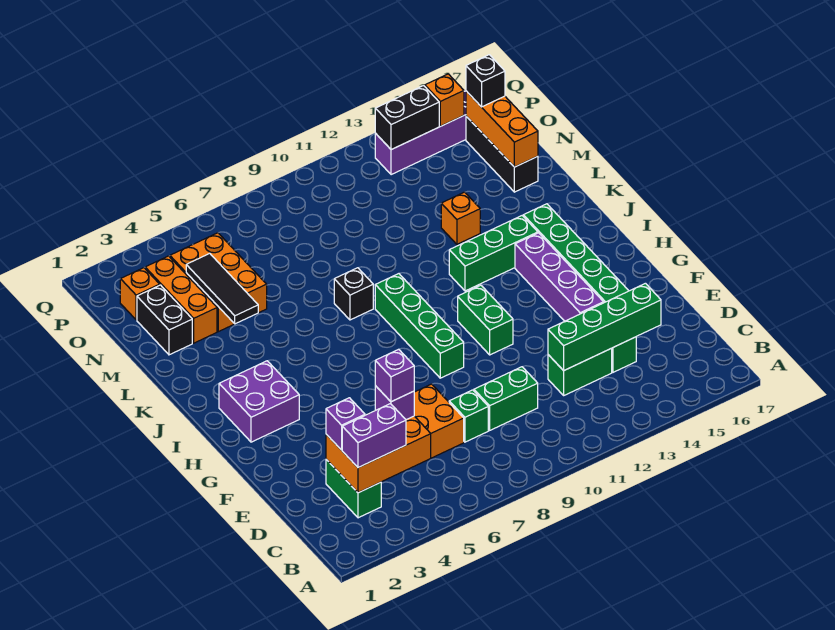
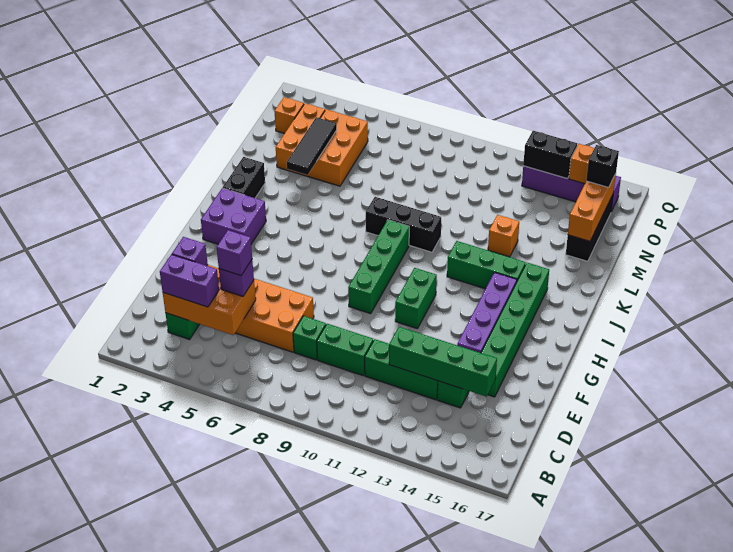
green 1x2 brick [548,348,612,395] -> green 1x3 brick [365,339,438,400]
black 1x1 brick [334,268,373,320] -> black 1x3 brick [366,197,441,252]
black 1x2 brick [137,285,192,355] -> black 1x2 brick moved to [223,157,265,198]

